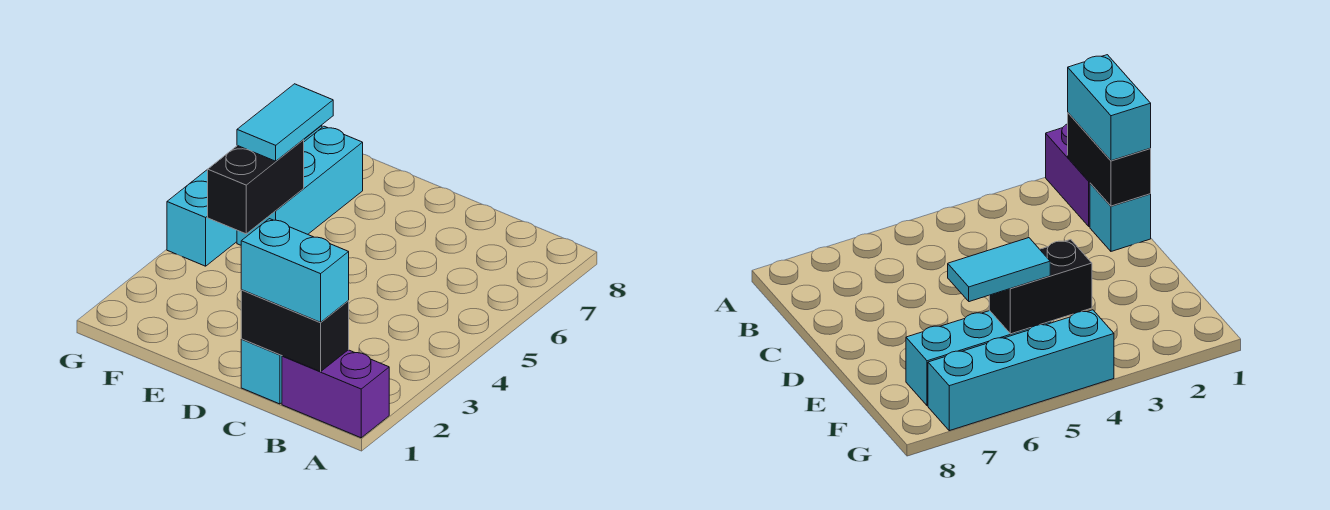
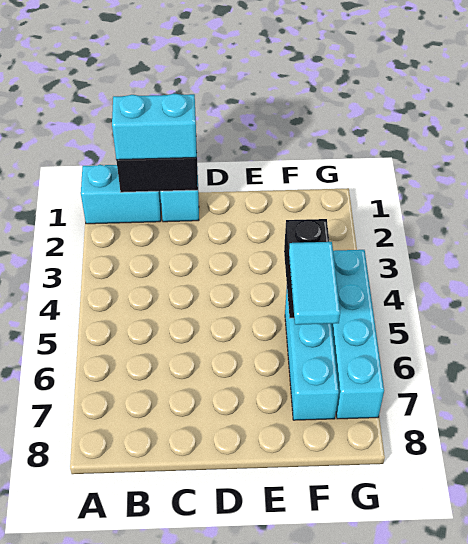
purple 1x2 brick [282,350,389,438] -> cyan 1x2 brick [81,165,161,224]

